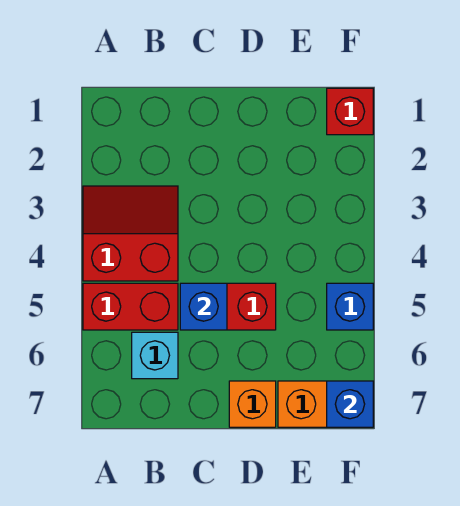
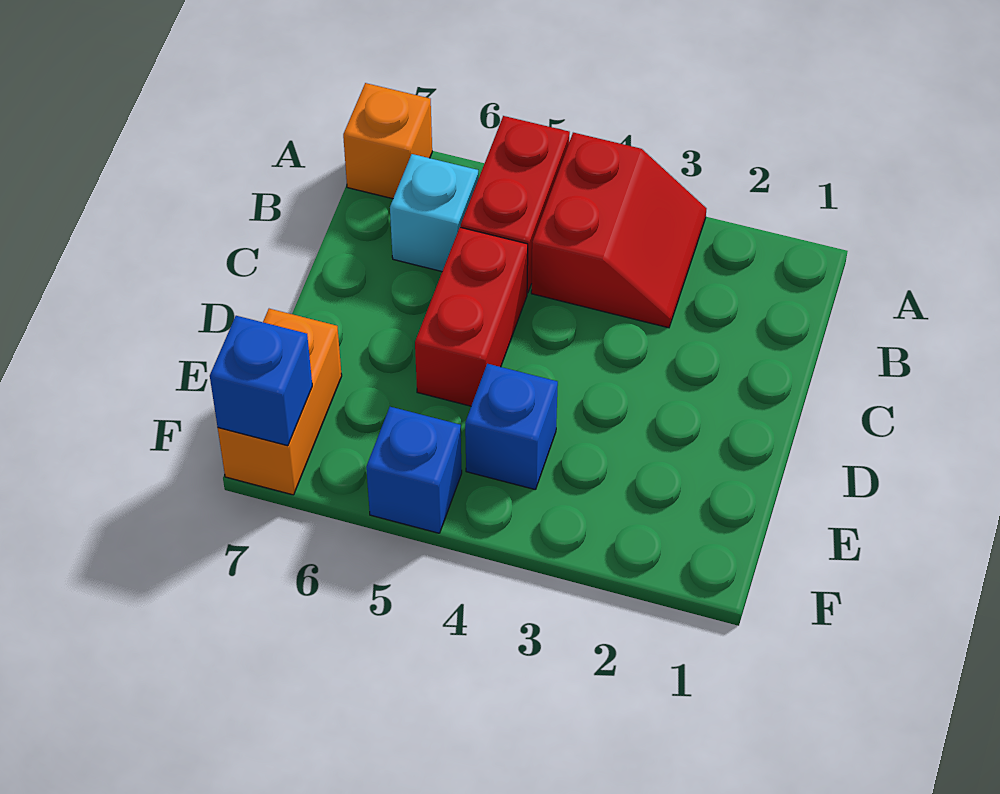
blue 1x1 brick [180,283,227,330] -> blue 1x1 brick moved to [465,364,558,490]
orange 1x1 brick [229,381,276,427] -> orange 1x1 brick moved to [343,83,432,199]
red 1x1 brick [327,88,373,135] -> none

